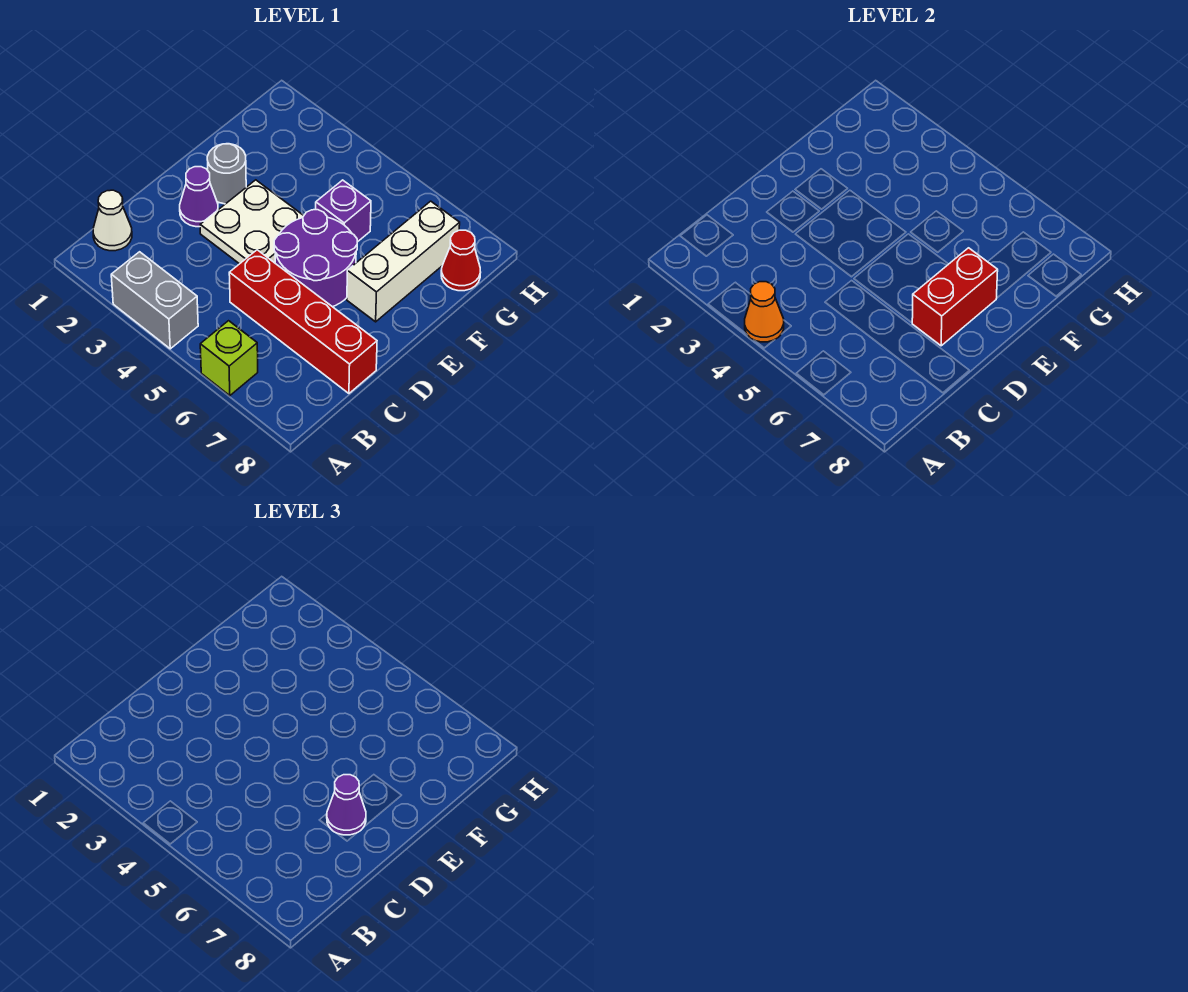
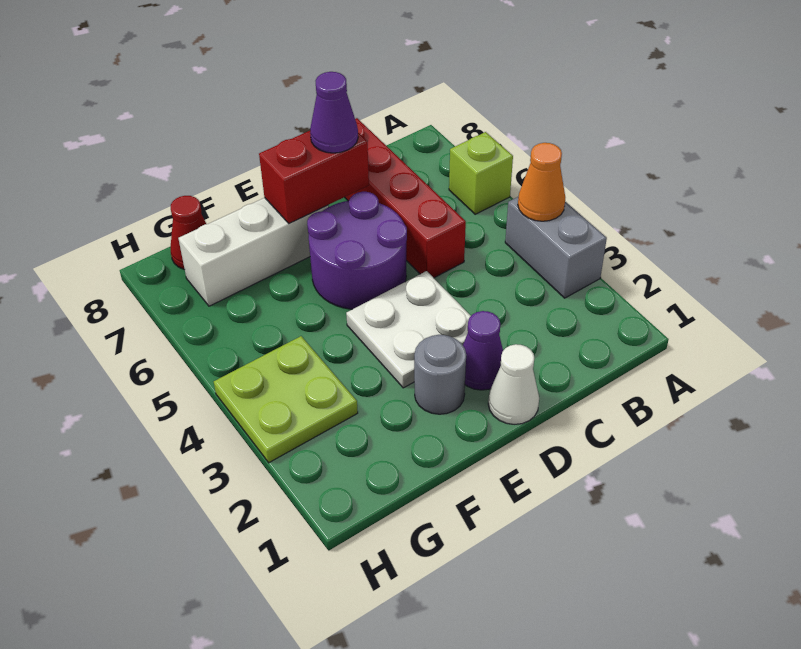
white 1x1 cone [93,190,132,251] -> white 1x1 cone moved to [488,344,539,424]
purple 1x1 brick [316,180,371,242] -> none
none -> lime 2x2 plate [214,336,358,463]

